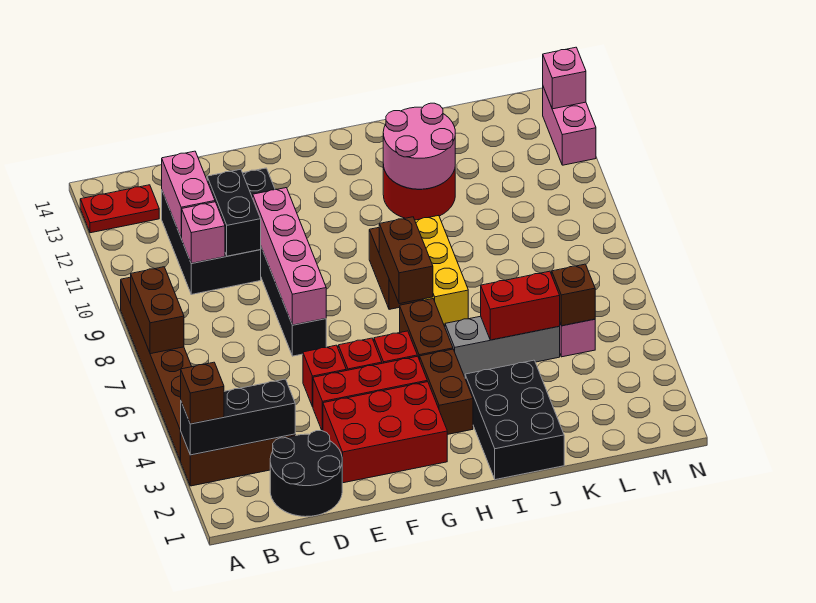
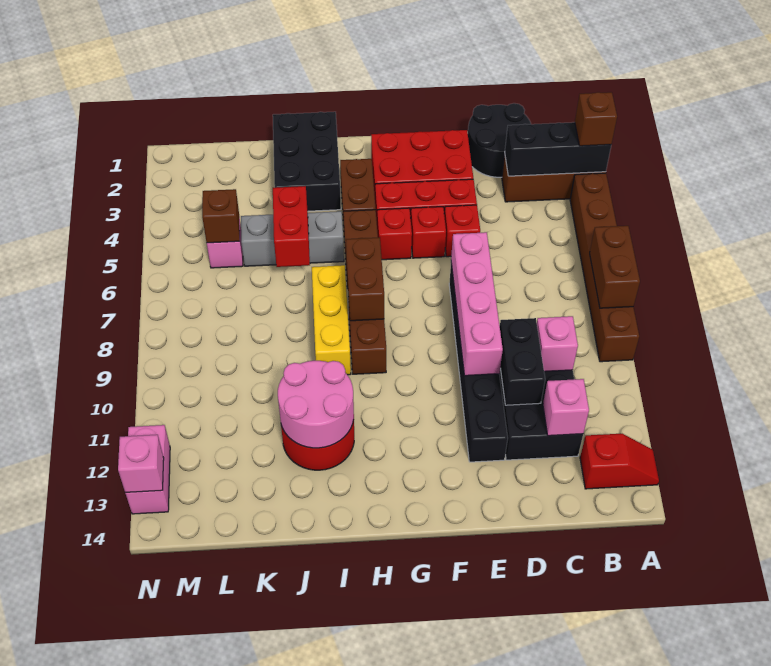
red 1x2 plate [80,185,159,233] -> red 1x2 slope [580,434,659,489]
pink 1x2 brick [162,151,215,238] -> pink 1x1 brick [543,379,589,436]
red 1x2 brick [481,271,560,340] -> red 1x2 brick turned to [273,186,310,267]

